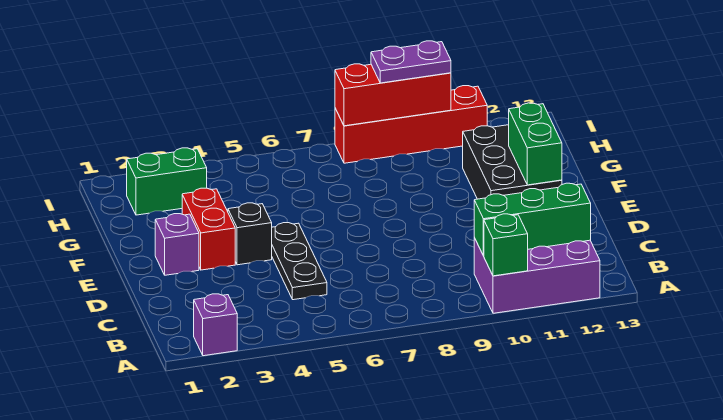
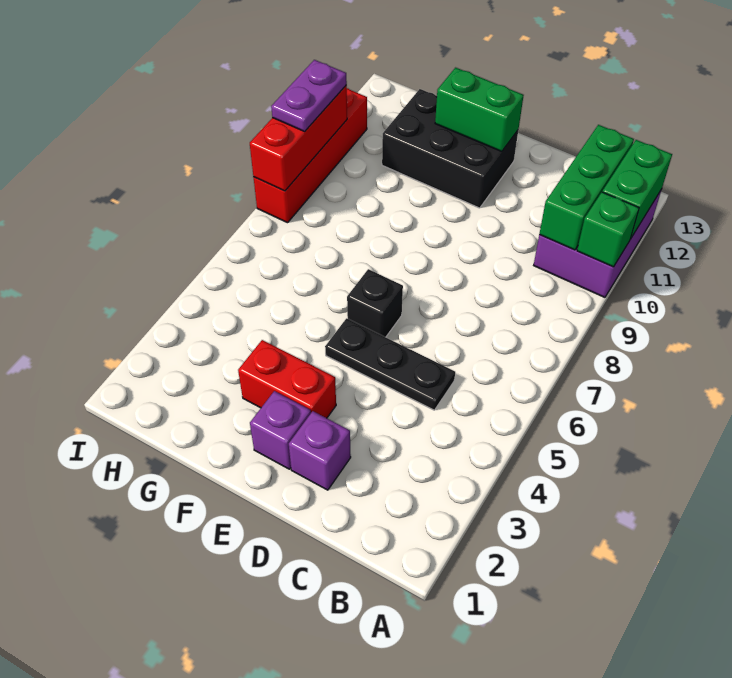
purple 1x1 brick [194,294,237,356] -> purple 1x1 brick moved to [289,411,351,490]
black 1x1 brick [228,203,272,265] -> black 1x1 brick moved to [347,269,403,337]
green 1x2 brick [127,148,207,215] -> green 1x2 brick moved to [602,140,672,239]

